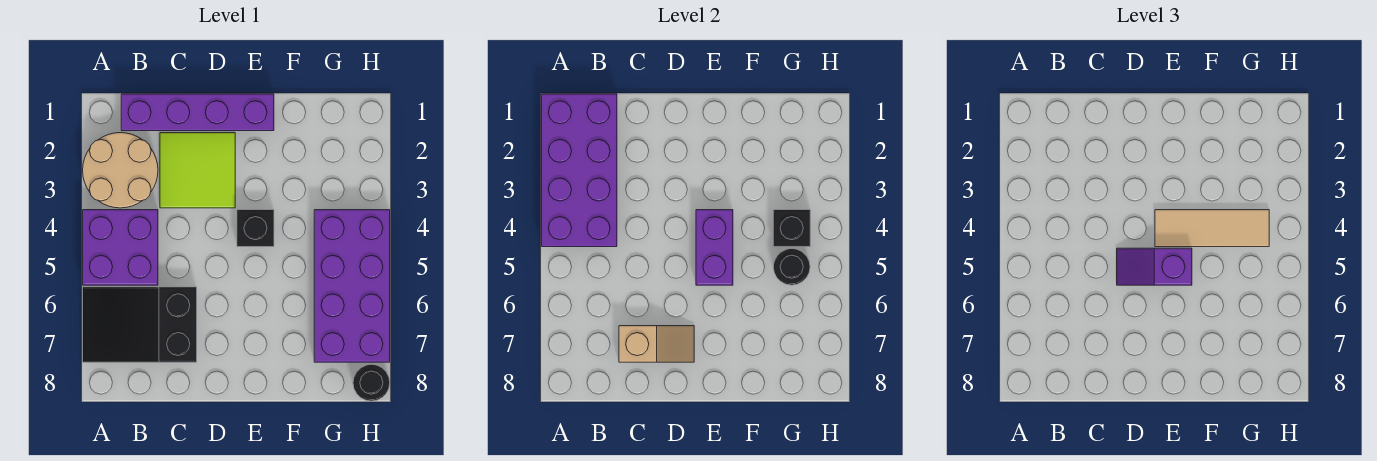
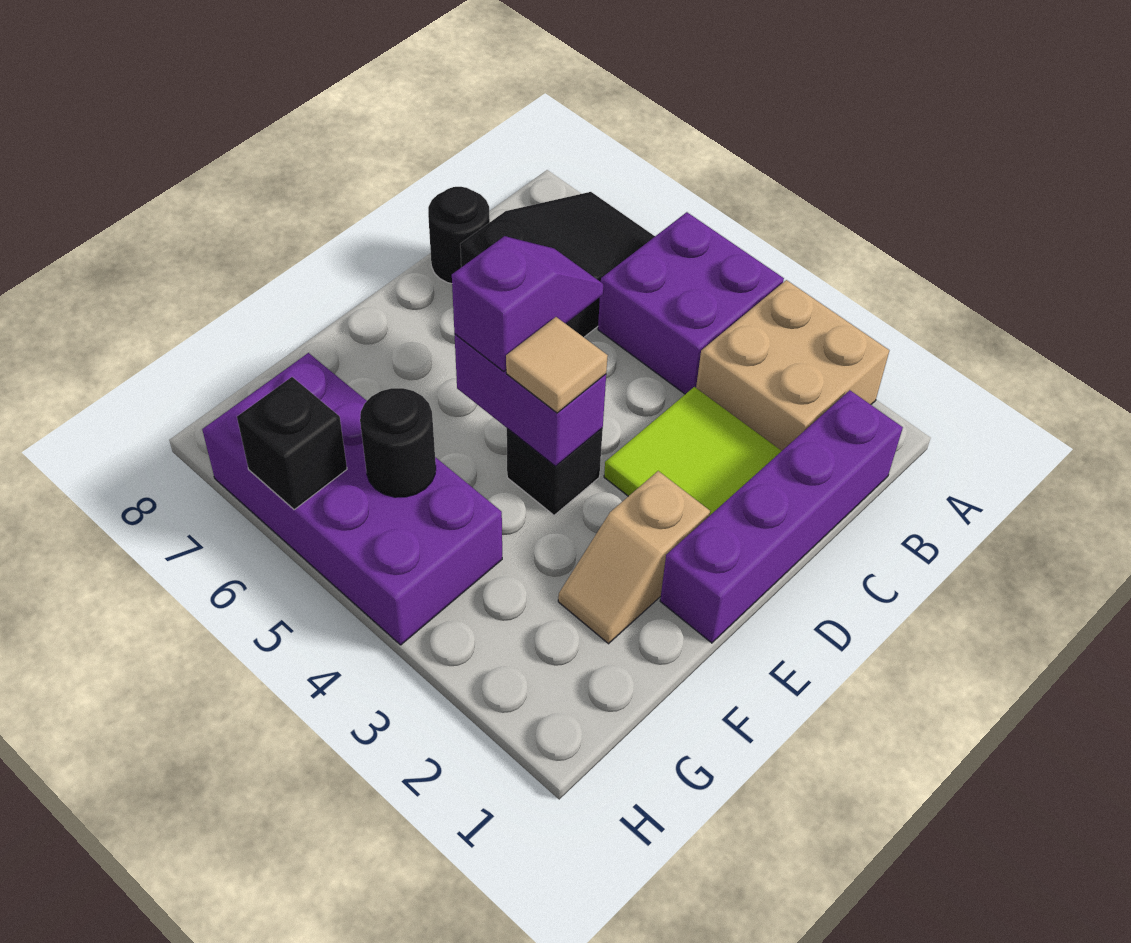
purple 2x4 brick [542,94,617,247] -> none
tan 2x2 round brick [83,133,158,208] -> tan 2x2 brick [696,280,889,451]
tan 1x2 slope [619,326,694,362] -> tan 1x2 slope moved to [558,471,710,644]
tan 1x3 tile [1155,210,1269,247] -> tan 1x1 tile [506,317,608,413]
black 1x1 brick [773,210,810,247] -> black 1x1 brick moved to [237,377,347,510]
black 1x1 round brick [353,364,390,401] -> black 1x1 round brick moved to [428,187,490,284]

